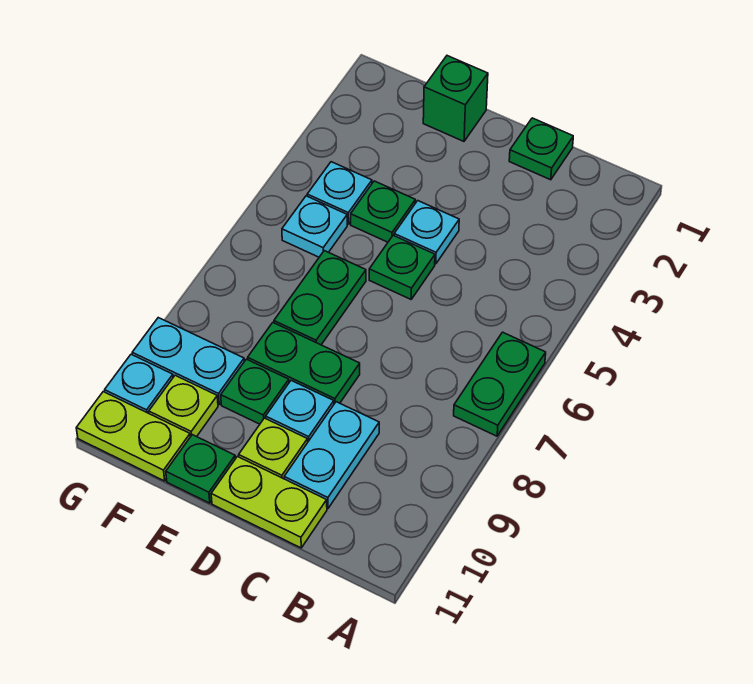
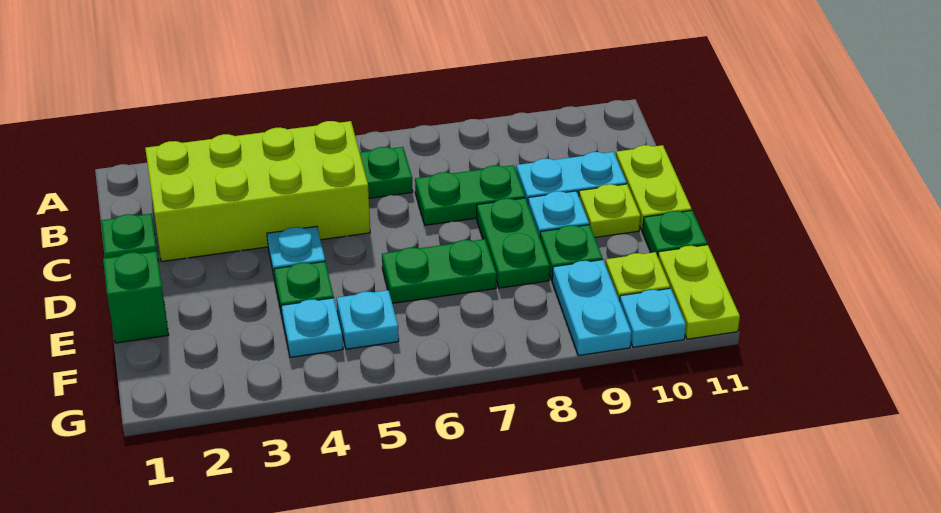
green 1x2 plate [454,332,546,436] -> green 1x2 plate moved to [415,165,525,225]
none -> lime 2x4 brick [145,121,370,262]
green 1x1 plate [369,235,435,299] -> green 1x1 plate moved to [360,147,413,198]

